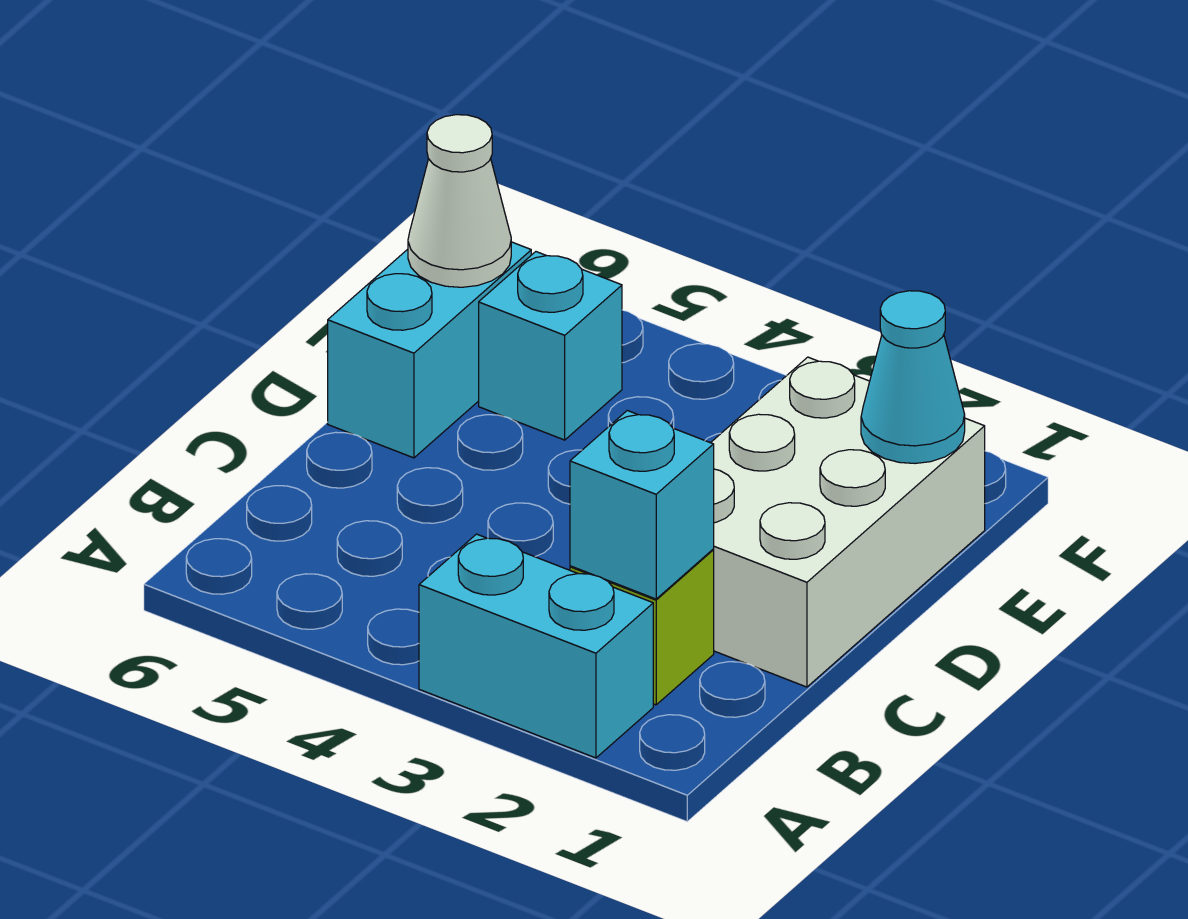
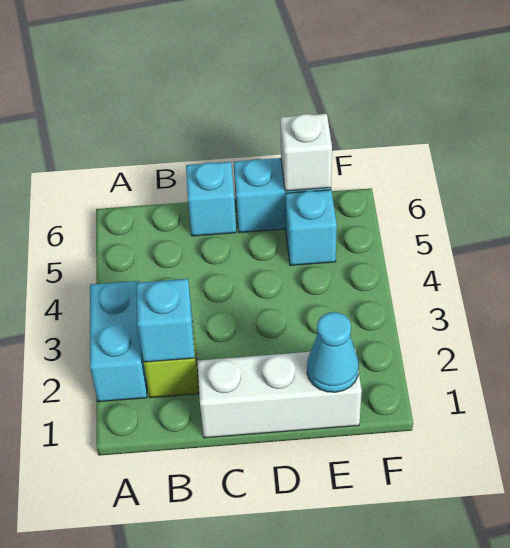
white 2x3 brick [711,357,985,687] -> white 1x3 brick [197,348,362,438]
none -> cyan 1x1 brick [186,162,236,236]
white 1x1 cone [408,115,511,287] -> white 1x1 brick [280,114,332,191]

